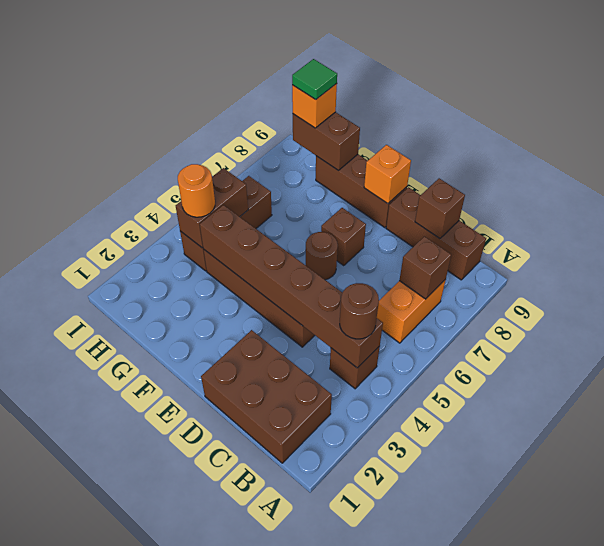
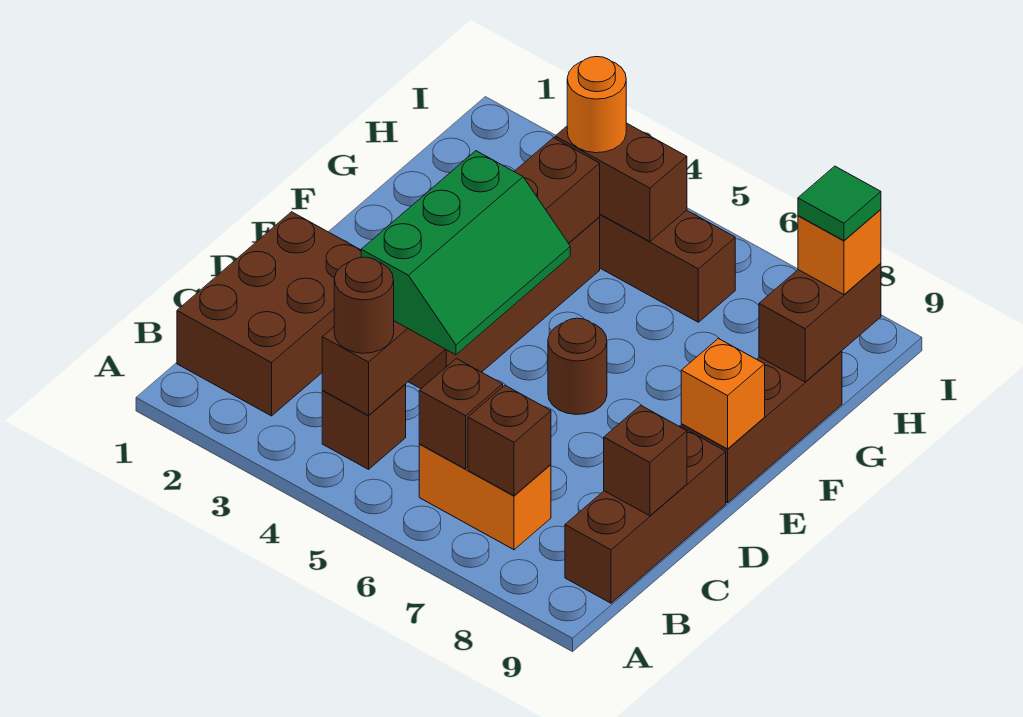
none -> green 2x3 slope [361,151,570,355]
brown 1x1 brick [321,208,366,266] -> brown 1x1 brick moved to [419,359,503,469]

